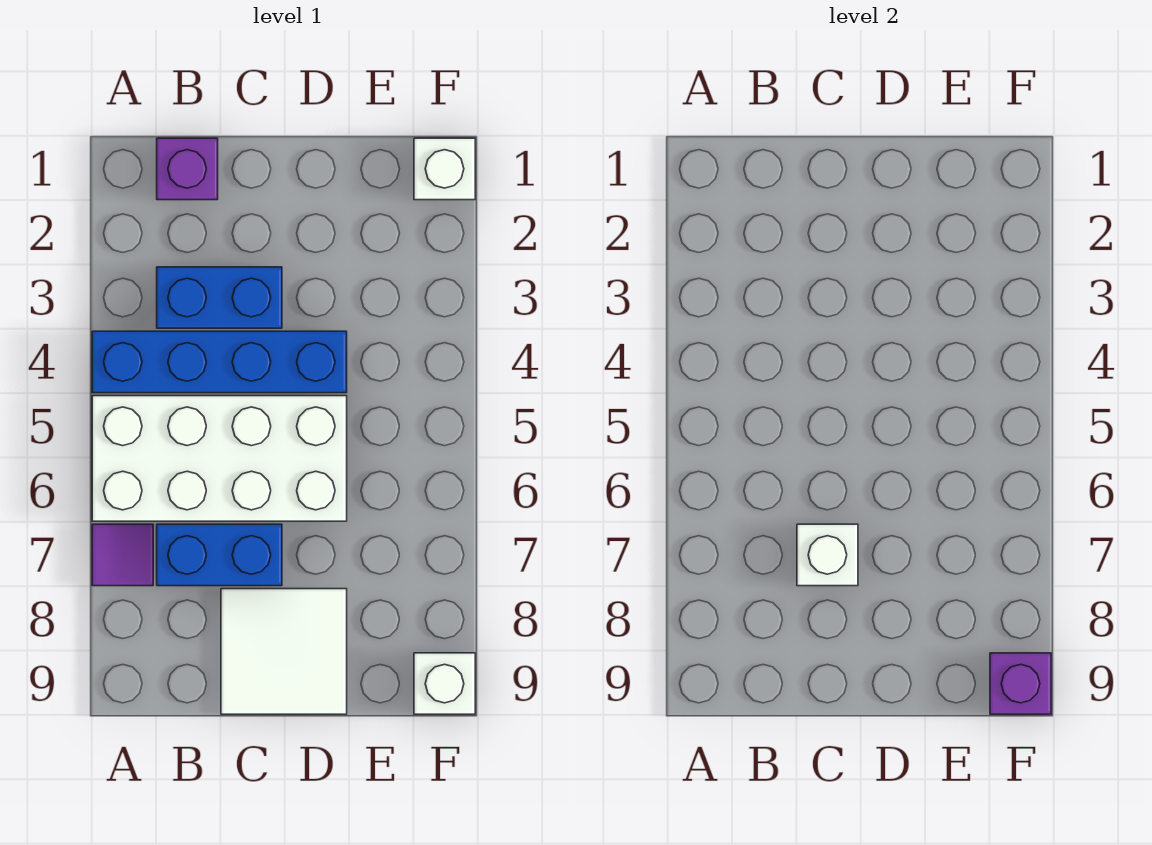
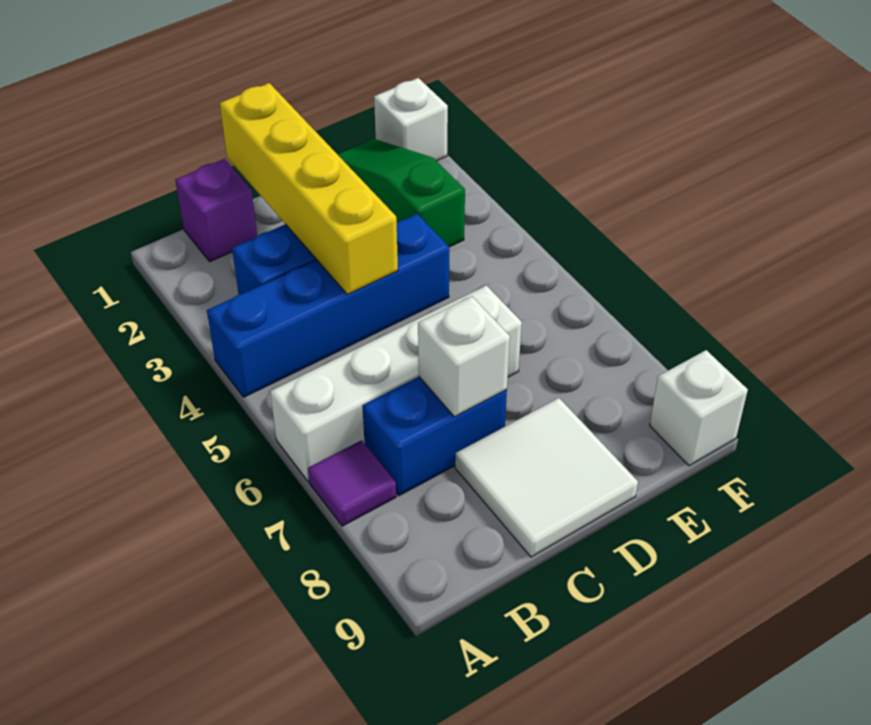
white 2x4 brick [92,396,347,521] -> white 1x4 brick [270,285,522,481]
none -> yellow 1x4 brick [220,83,398,294]
none -> green 1x3 slope [337,139,465,247]
purple 1x1 brick [990,653,1051,714] -> none

